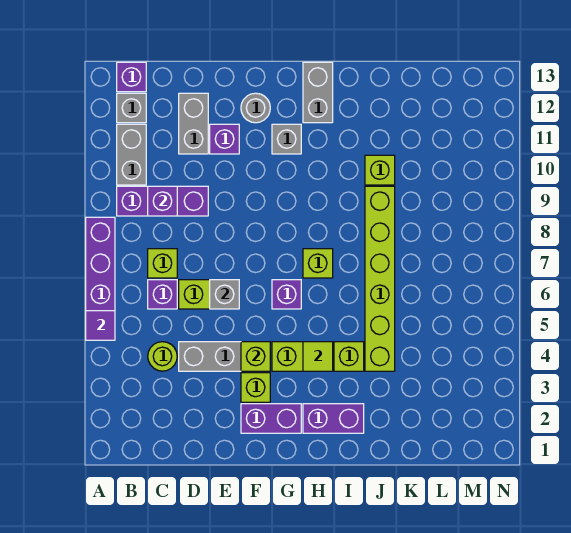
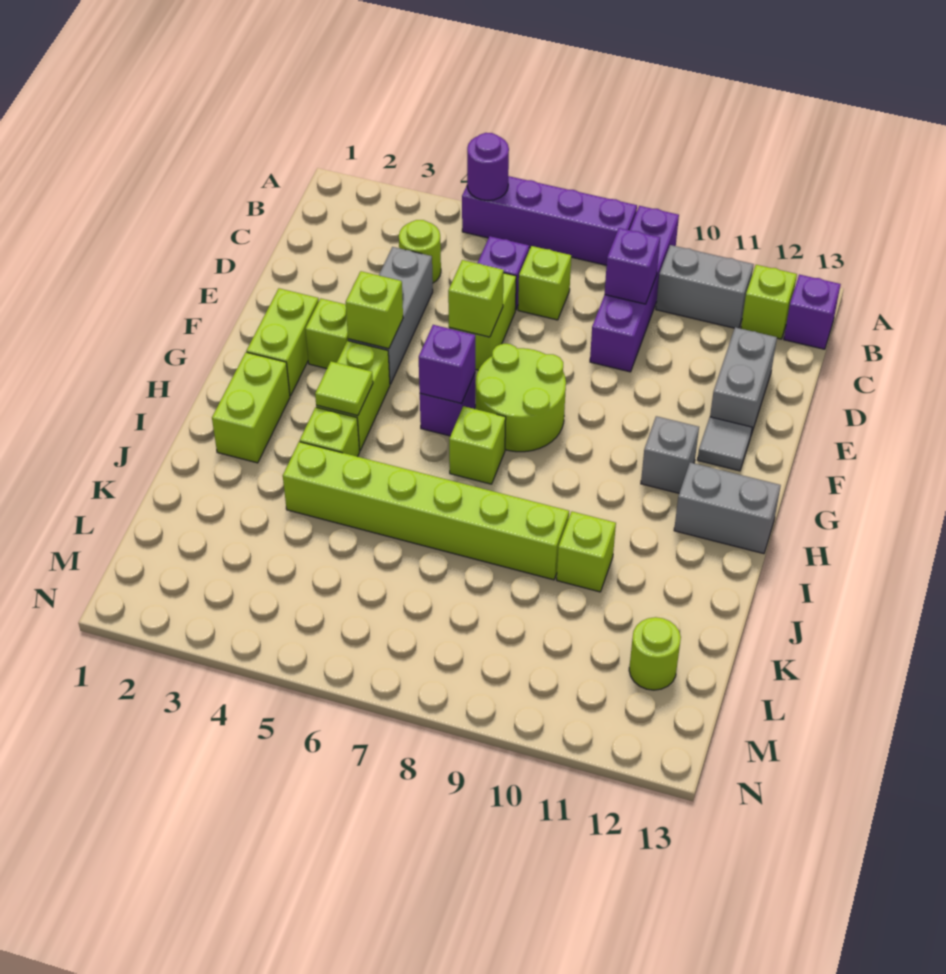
purple 1x1 tile [86,311,115,340] -> purple 1x1 round brick [467,133,509,201]
purple 1x3 brick [117,186,208,216] -> purple 1x4 brick [590,206,679,372]
grey 1x1 brick [117,93,146,123] -> lime 1x1 brick [741,265,797,339]
grey 1x2 brick [179,93,208,154] -> grey 1x2 brick turned to [710,327,777,435]
grey 1x1 brick [210,280,239,309] -> lime 1x1 brick [448,260,504,337]
purple 1x1 brick [210,124,239,154] -> purple 1x1 brick moved to [419,325,475,404]
purple 1x2 brick [241,404,301,433] -> lime 1x2 brick [247,288,319,396]
none -> lime 2x2 round brick [476,344,566,452]
grey 1x1 round brick [241,93,270,123] -> grey 1x1 tile [698,417,752,471]
purple 1x2 brick [303,404,364,433] -> lime 1x2 brick [212,352,290,463]
none -> lime 1x1 round brick [629,617,681,690]

